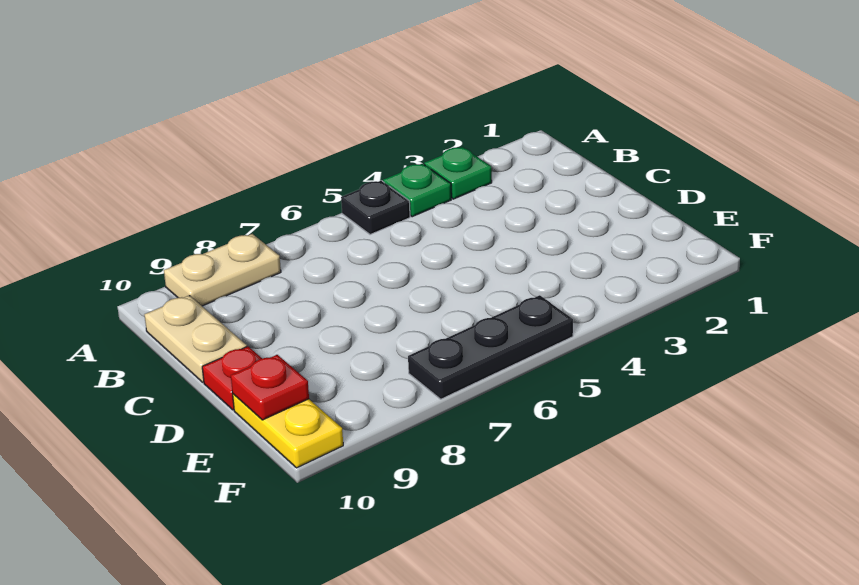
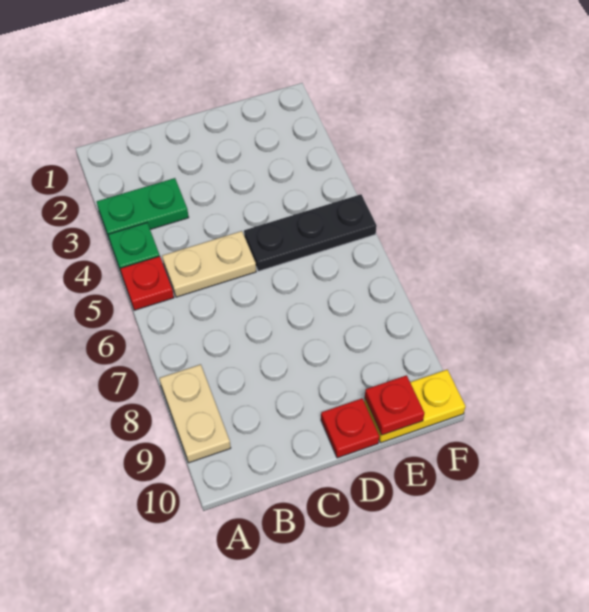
green 1x1 plate [424,147,492,199] -> green 1x2 plate [97,178,189,238]
black 1x1 plate [341,181,410,235] -> red 1x1 plate [120,256,174,310]
tan 1x2 plate [144,295,247,382] -> tan 1x2 plate moved to [162,231,256,297]
black 1x3 plate [408,295,573,399] -> black 1x3 plate turned to [244,194,377,271]

